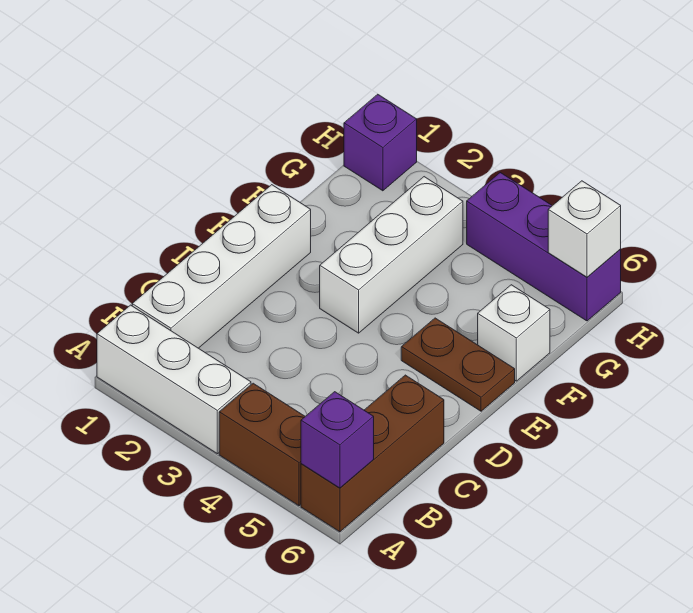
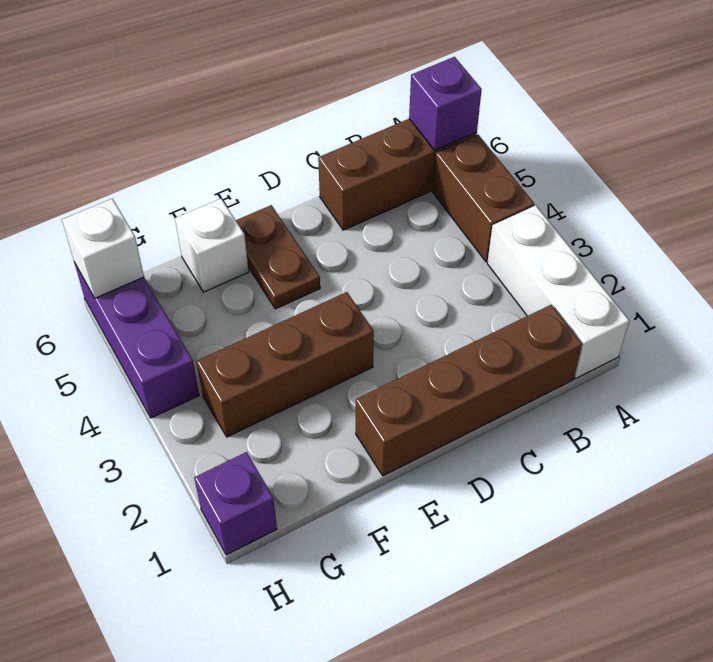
white 1x4 brick [132,185,311,348] -> brown 1x4 brick [356,305,582,476]
white 1x3 brick [320,177,463,333] -> brown 1x3 brick [197,292,374,437]

